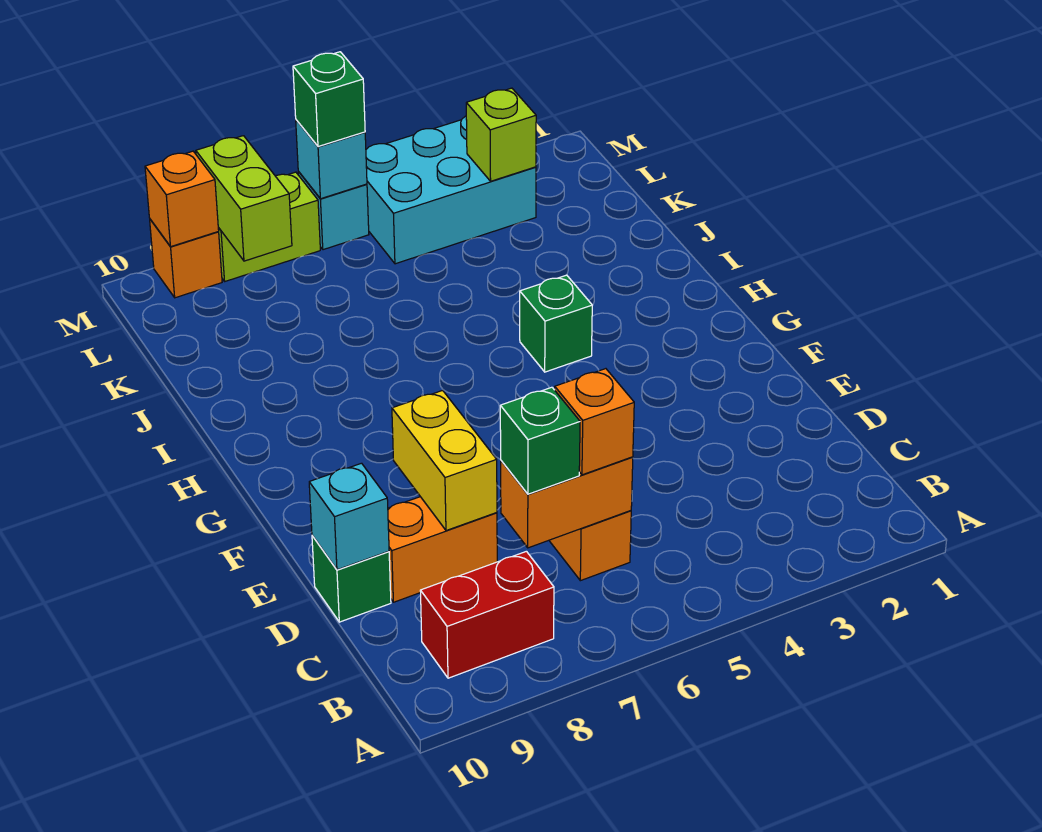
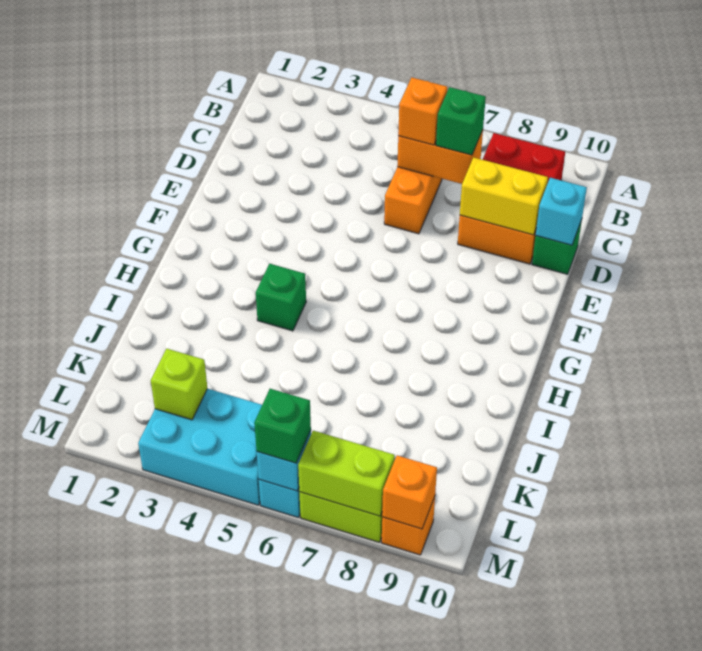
yellow 1x2 brick [392,390,497,531] -> yellow 1x2 brick turned to [460,157,548,235]
lime 1x2 brick [196,136,292,261] -> lime 1x2 brick turned to [298,431,395,516]

